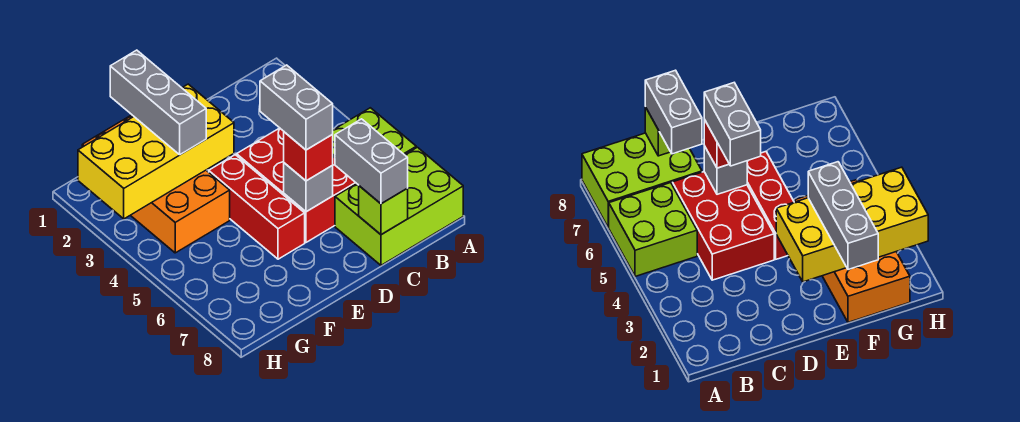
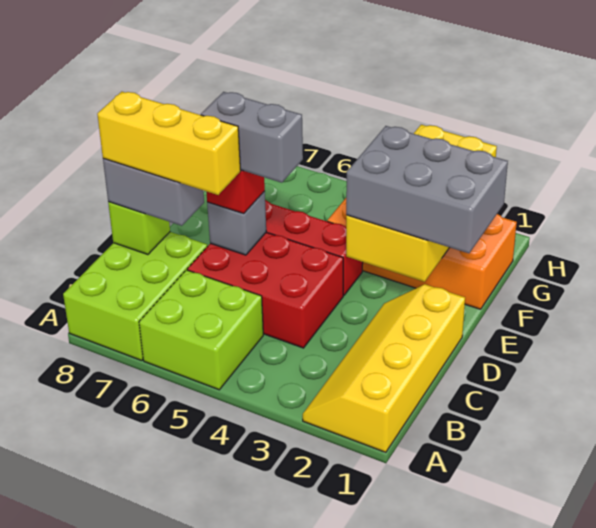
none -> yellow 2x4 slope [303,284,465,452]
none -> yellow 1x3 brick [97,92,241,195]
grey 1x3 brick [110,50,206,155] -> grey 2x3 brick [346,126,508,253]

